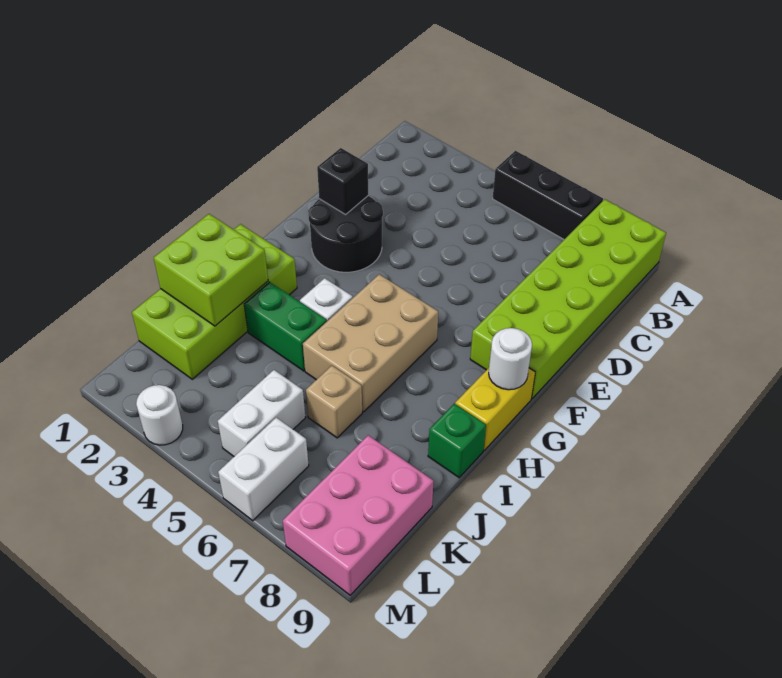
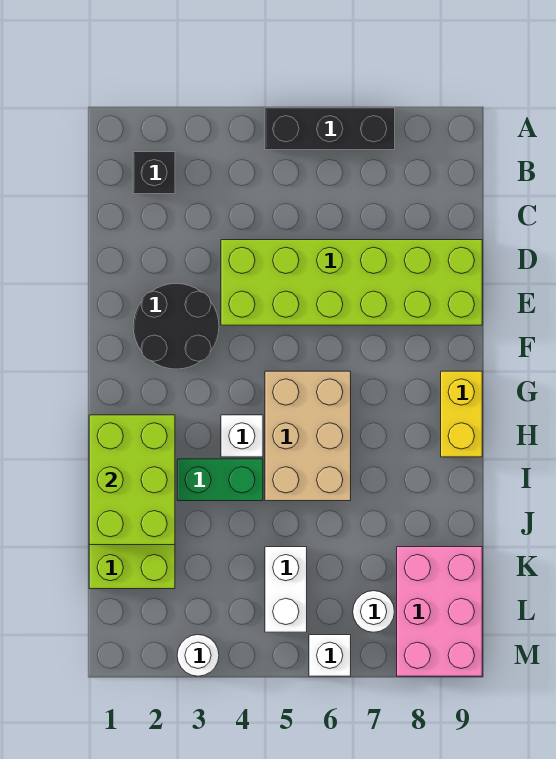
lime 2x6 brick [470,199,666,399] -> lime 2x6 brick turned to [221,240,482,325]
black 1x1 brick [317,148,368,214] -> black 1x1 brick moved to [133,152,175,194]
white 1x1 round brick [489,328,532,390] -> white 1x1 round brick moved to [353,591,394,632]
lime 2x2 brick [154,214,268,326] -> lime 2x3 brick [89,415,175,545]
green 1x1 brick [428,404,486,478] -> none
tan 1x1 brick [306,366,362,438] -> none
white 1x2 brick [218,418,309,521] -> white 1x1 brick [309,635,351,676]

